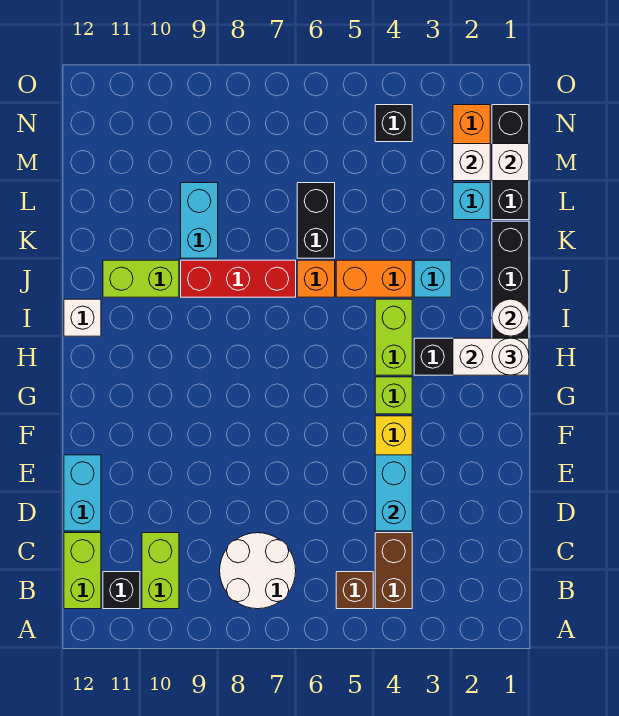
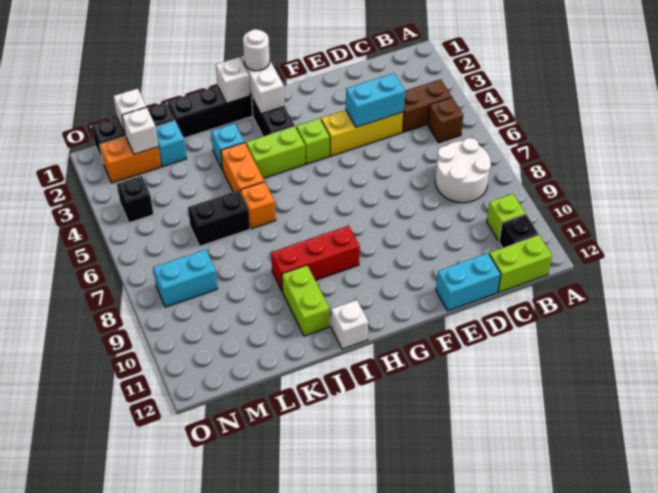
lime 1x2 brick [142,533,179,609] -> lime 1x1 brick [487,194,525,241]
white 1x1 round brick [492,299,529,336] -> white 1x1 brick [216,57,250,103]
red 1x3 brick [181,260,296,297] -> red 1x3 brick turned to [271,226,360,292]
cyan 1x2 brick [181,183,218,258] -> cyan 1x2 brick moved to [153,250,218,307]

